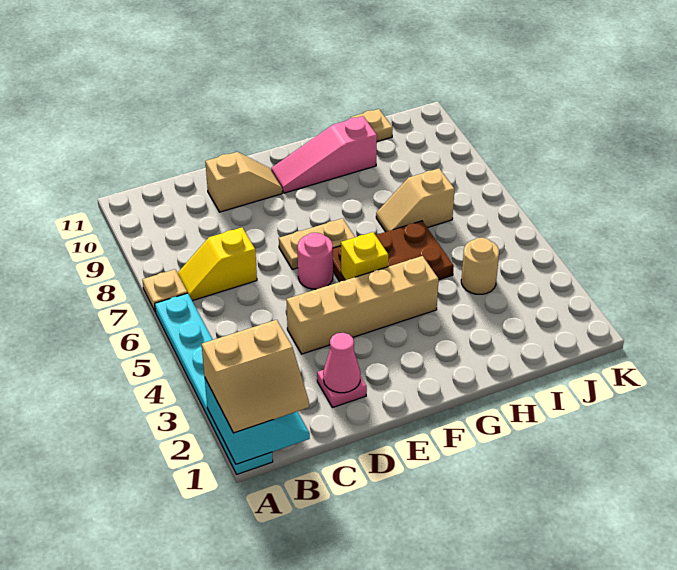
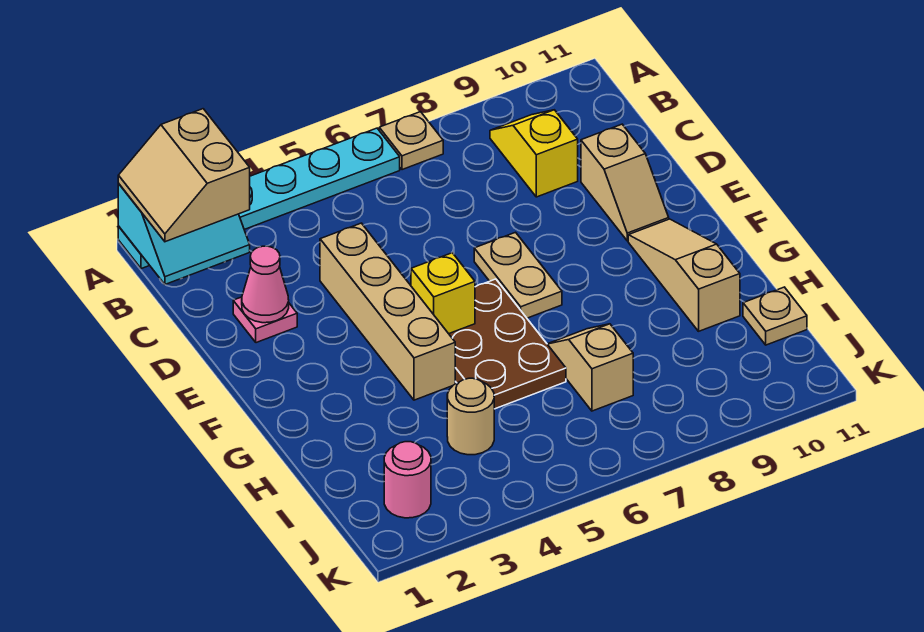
yellow 1x2 slope [178,228,257,301] -> yellow 1x2 slope moved to [490,110,578,197]
pink 1x1 round brick [298,233,333,289] -> pink 1x1 round brick moved to [384,442,431,518]
pink 1x3 slope [271,116,377,193] -> tan 1x3 slope [628,219,740,331]

